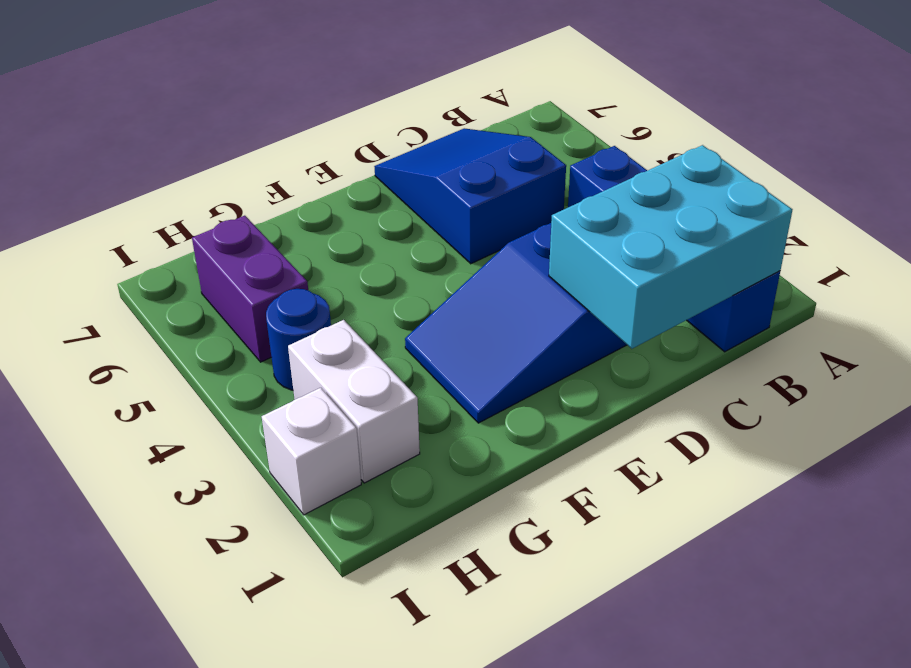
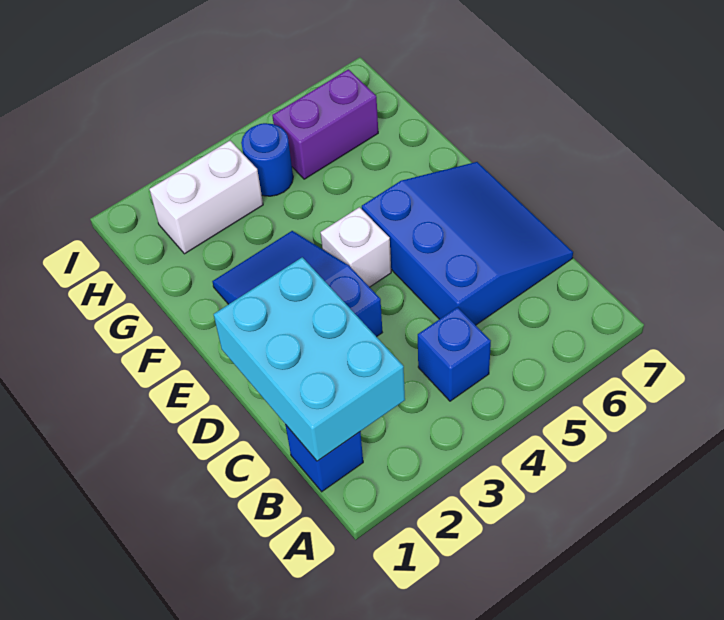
blue 2x3 slope [374,128,566,264] -> blue 3x3 slope [362,162,573,325]
white 1x1 brick [262,388,361,515] -> white 1x1 brick moved to [320,207,391,287]

